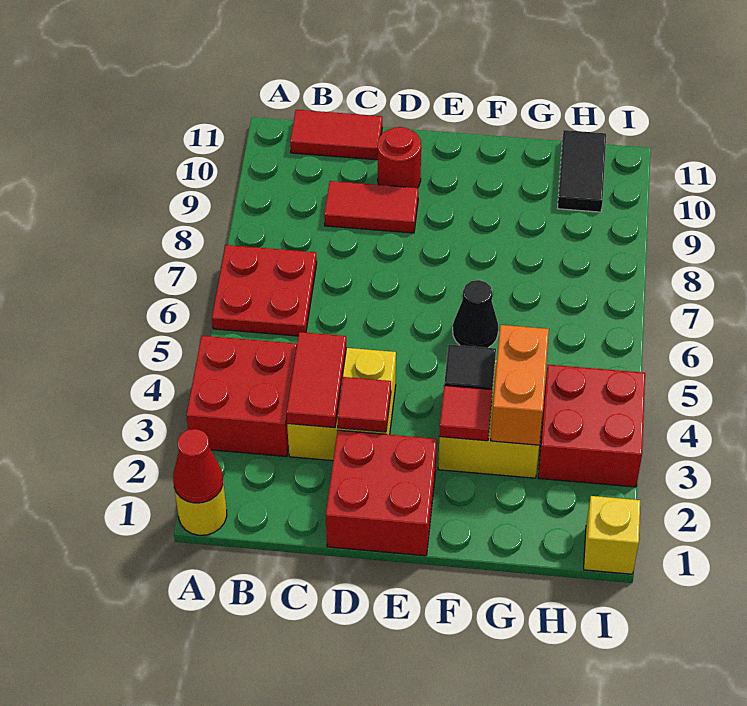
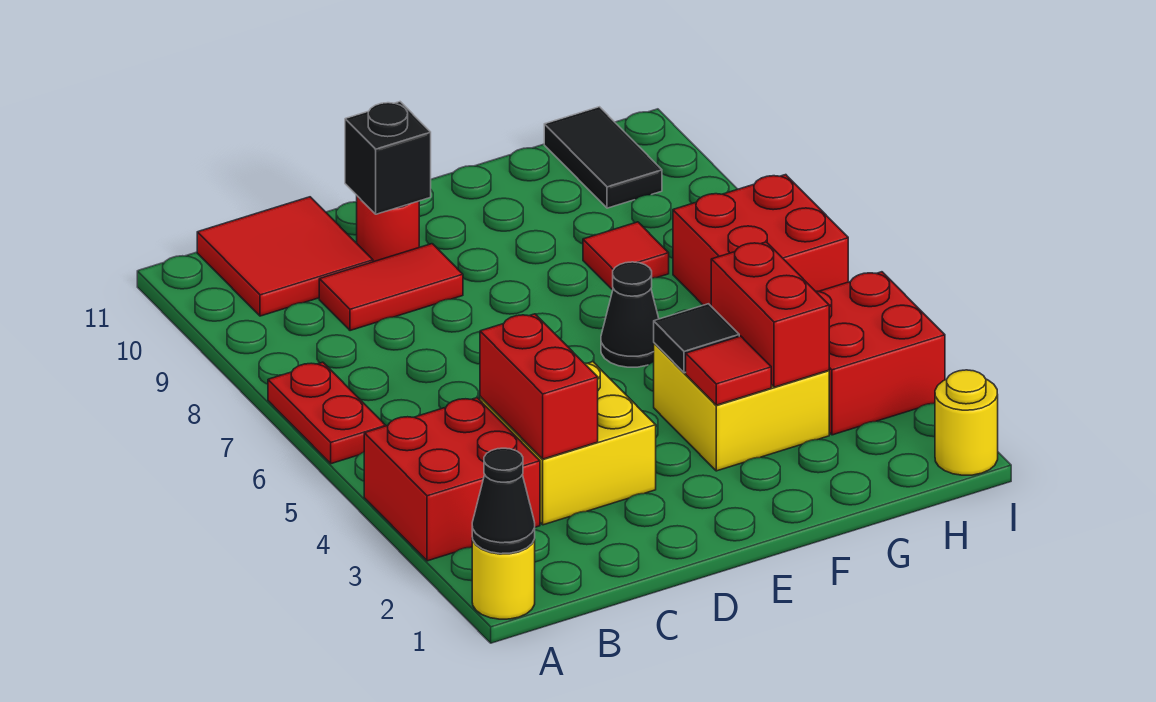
red 1x1 cone [173,429,223,503] -> black 1x1 cone [472,448,535,554]
red 2x2 plate [212,245,317,336] -> red 1x2 plate [268,362,385,464]
red 1x2 tile [290,110,382,160] -> red 2x2 tile [197,197,373,316]
red 1x2 tile [286,332,347,428] -> red 1x2 brick [480,314,598,459]
red 2x2 brick [326,430,437,556] -> red 2x2 brick moved to [673,175,848,306]
red 1x1 tile [337,377,391,432] -> red 1x1 tile moved to [583,222,669,290]
none -> black 1x1 brick [345,102,431,214]
orange 1x2 brick [491,325,549,445] -> red 1x2 brick [711,242,829,387]
yellow 1x1 brick [584,496,640,574] -> yellow 1x1 round brick [935,370,998,475]

